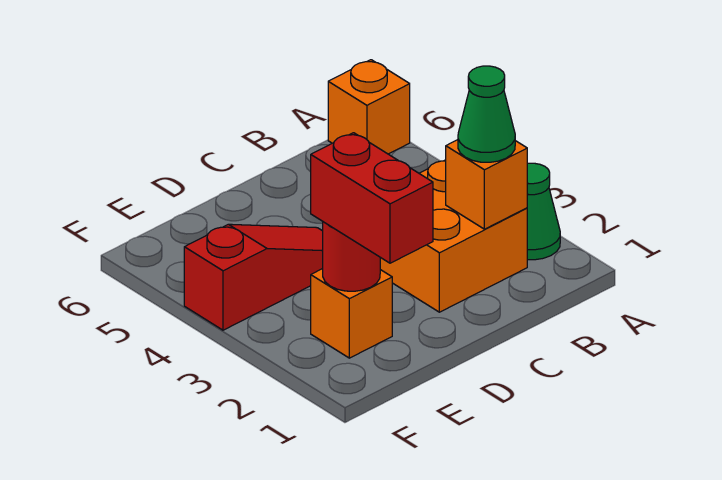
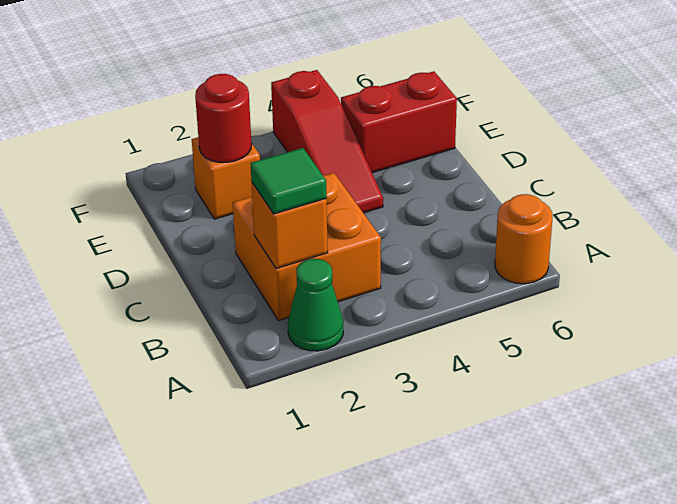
orange 1x1 brick [328,60,410,154] -> orange 1x1 round brick [495,194,553,284]
green 1x1 cone [458,66,515,162] -> green 1x1 tile [251,148,327,214]
red 1x2 brick [311,133,433,263] -> red 1x2 brick moved to [341,71,457,173]

